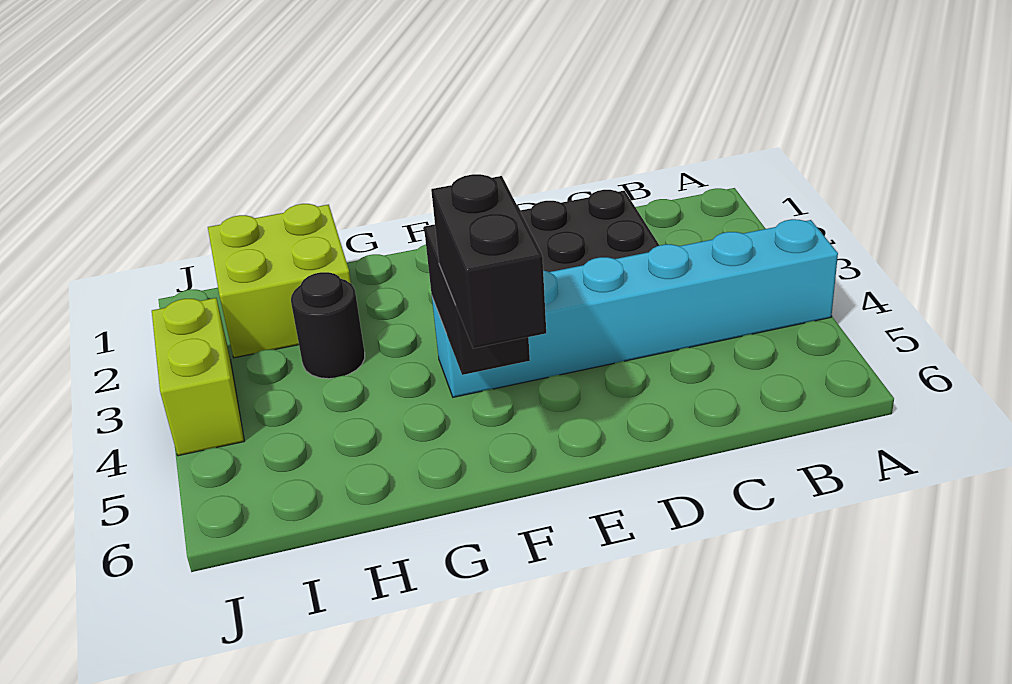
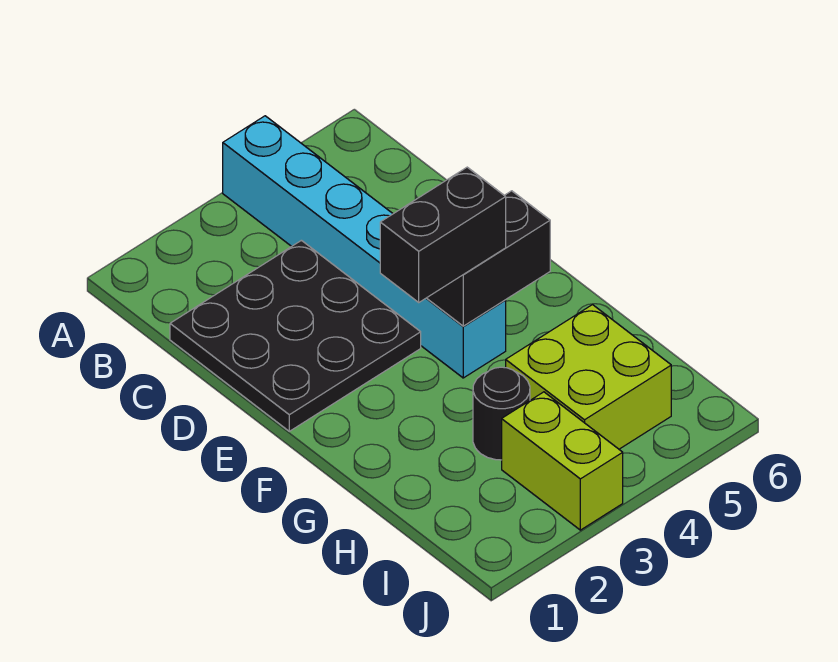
black 1x2 brick [431,174,546,348] -> black 1x2 brick moved to [380,167,506,302]
lime 2x2 brick [208,204,351,358] -> lime 2x2 brick moved to [506,305,671,449]
lime 1x2 brick [152,298,244,456] -> lime 1x2 brick turned to [502,392,623,530]

